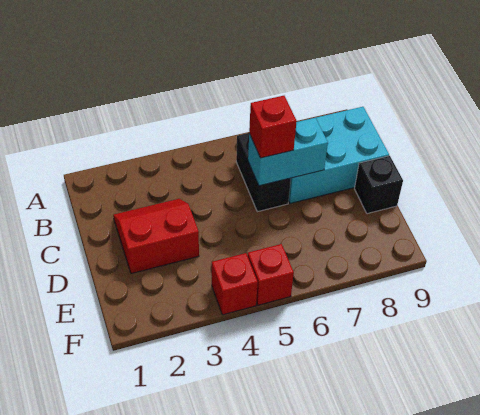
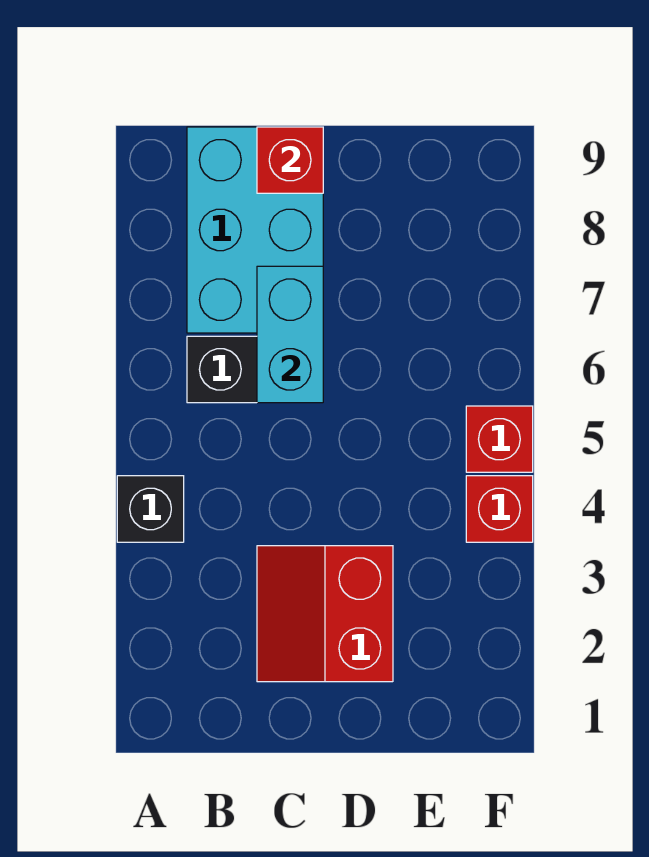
red 1x1 brick [249,96,297,158] -> red 1x1 brick moved to [257,127,323,193]
black 1x1 brick [355,156,403,214] -> black 1x1 brick moved to [117,476,184,542]

